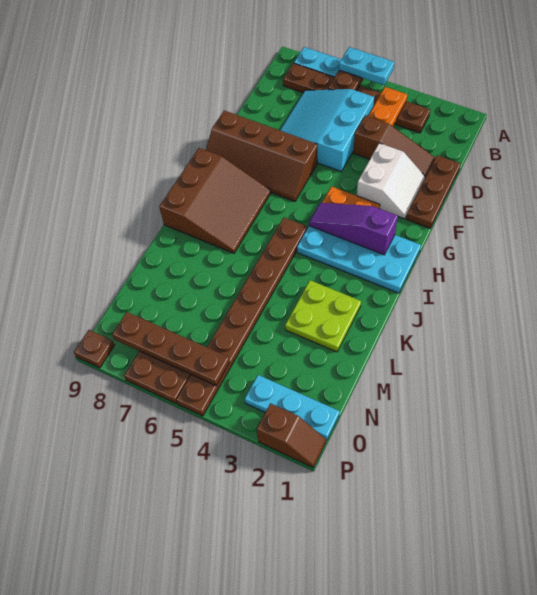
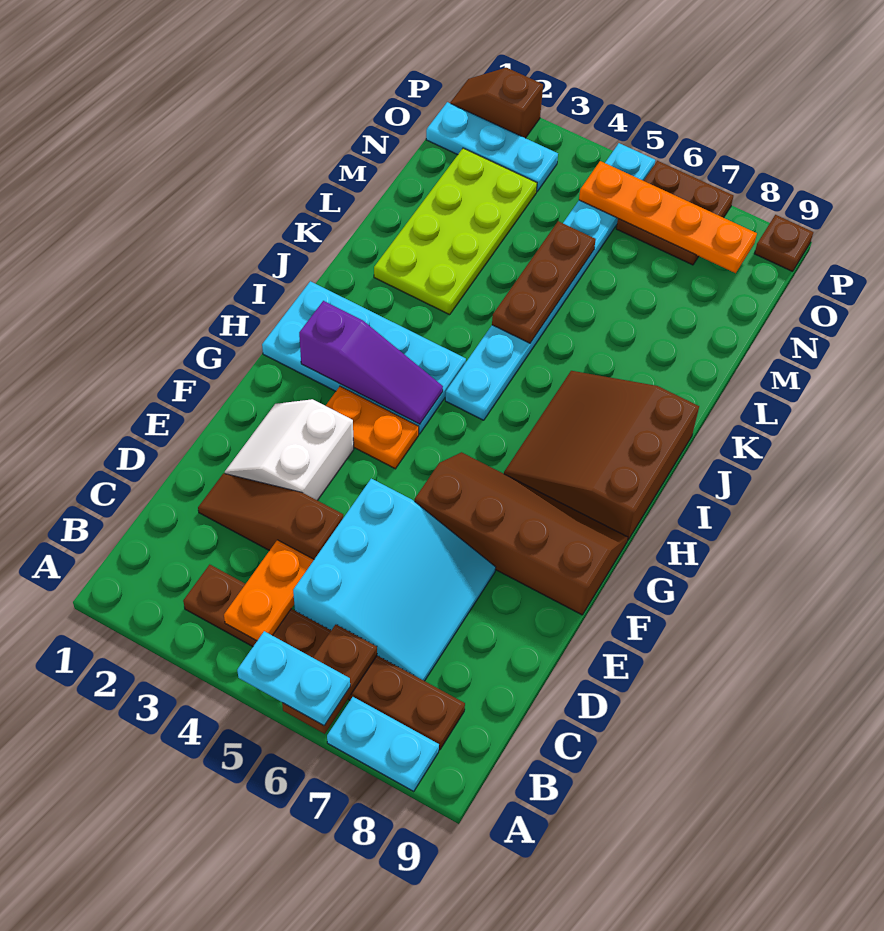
brown 1x3 plate [406,155,461,228] -> brown 1x3 plate moved to [492,221,596,343]
brown 1x8 plate [176,218,307,416] -> cyan 1x8 plate [445,143,655,420]
lime 2x2 plate [285,280,361,352] -> lime 2x4 plate [374,148,537,315]
brown 1x4 plate [112,312,230,386] -> orange 1x4 plate [579,161,757,273]

